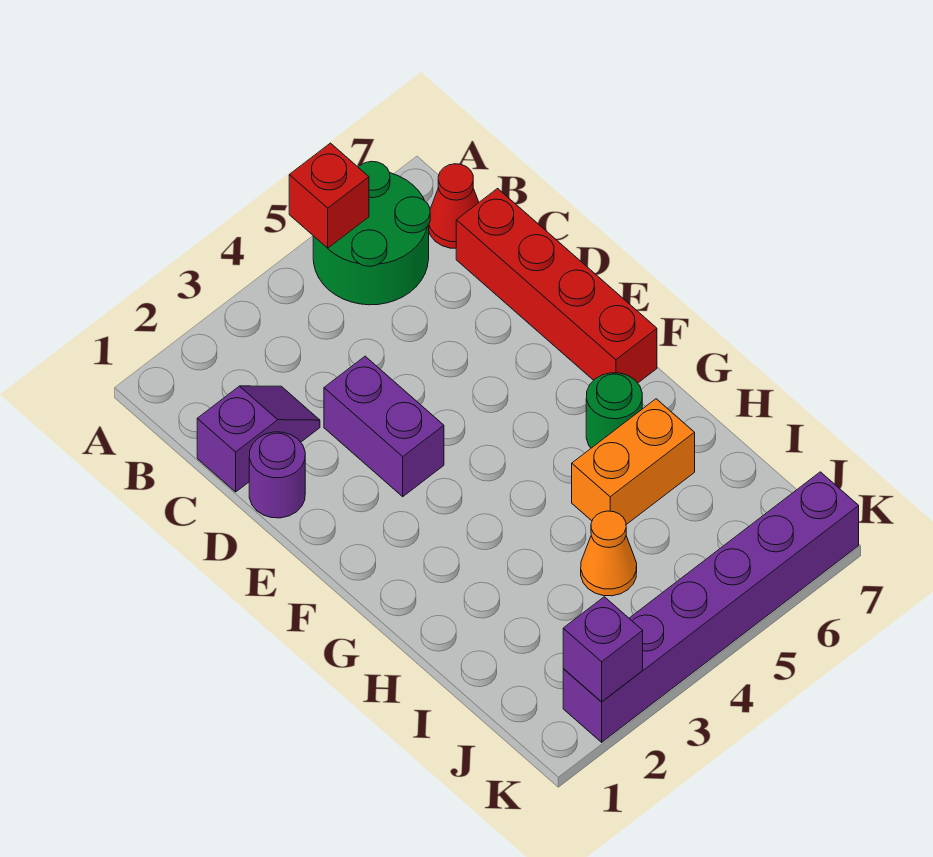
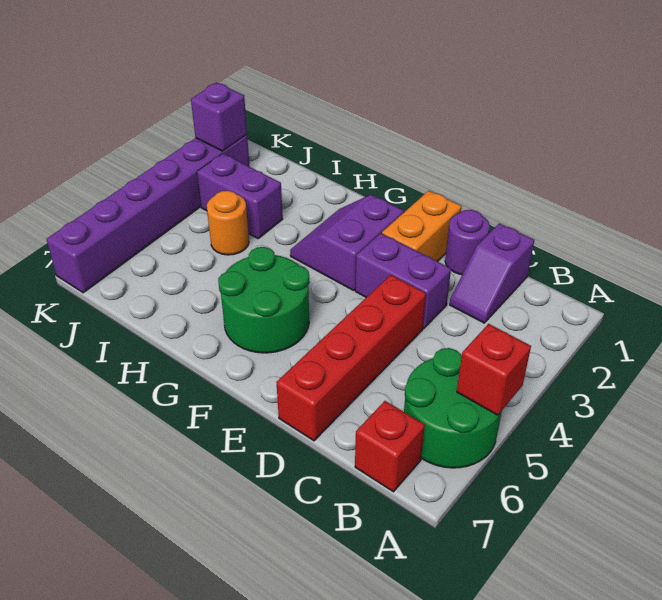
red 1x1 cone [429,164,479,248] -> red 1x1 brick [355,401,425,492]
red 1x4 brick [456,189,657,383] -> red 1x4 brick turned to [276,275,426,441]
none -> purple 2x2 slope [290,195,404,290]
green 1x1 round brick [586,373,642,448] -> green 2x2 round brick [218,247,310,353]
orange 1x2 brick [572,399,695,525] -> orange 1x2 brick moved to [382,191,462,262]
none -> purple 1x2 brick [197,153,283,238]
orange 1x1 cone [581,511,637,596] -> orange 1x1 round brick [207,191,249,255]

